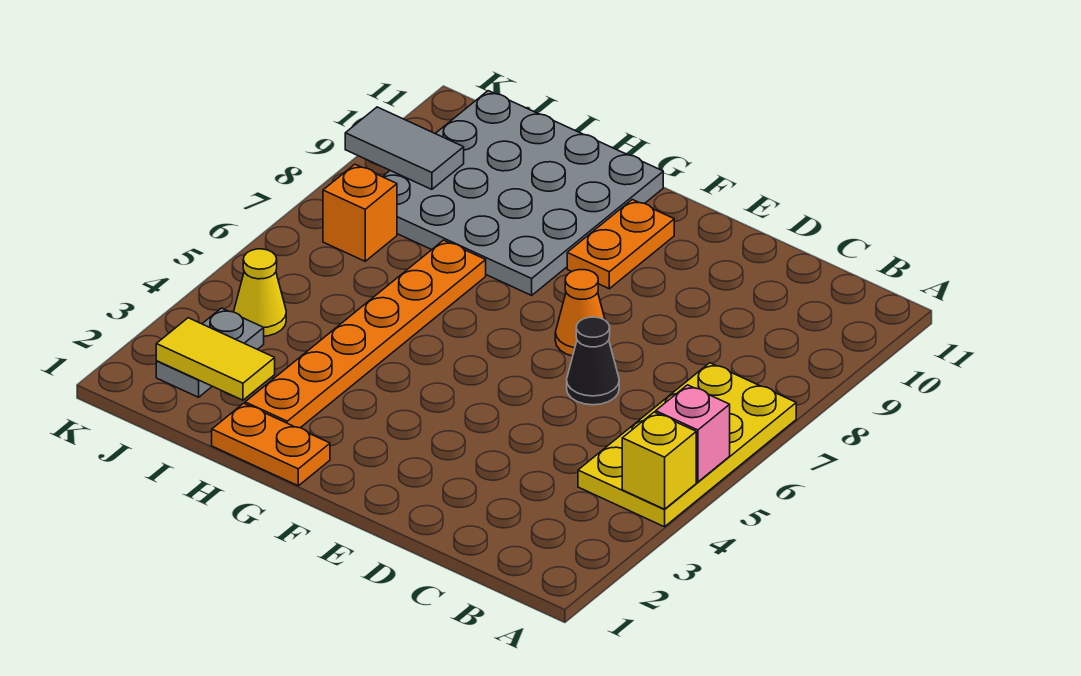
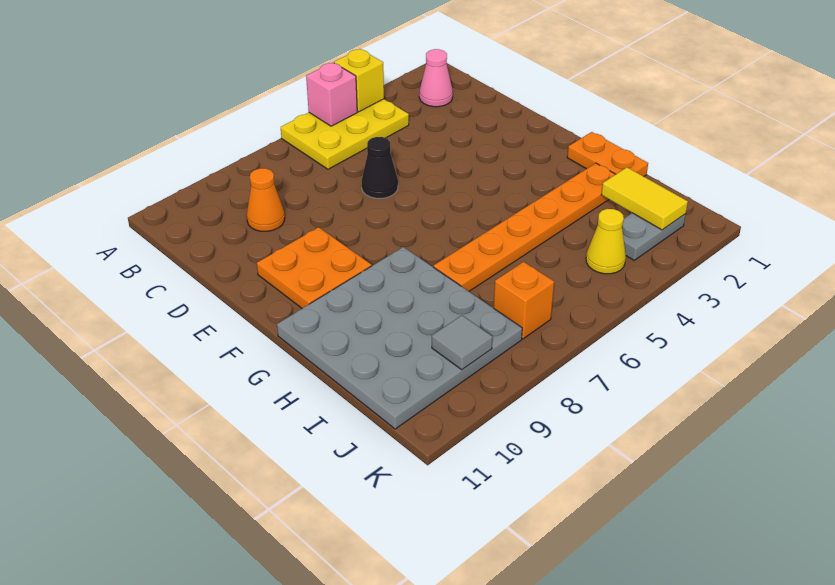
yellow 2x4 plate [578,363,796,527] -> yellow 2x3 plate [281,99,409,169]
none -> pink 1x1 cone [419,49,453,107]
orange 1x1 cone [555,270,605,356] -> orange 1x1 cone moved to [247,168,285,231]
orange 1x2 plate [567,200,674,289] -> orange 2x2 plate [257,227,372,308]
grey 1x2 tile [345,107,464,189] -> grey 1x1 tile [432,315,492,370]

